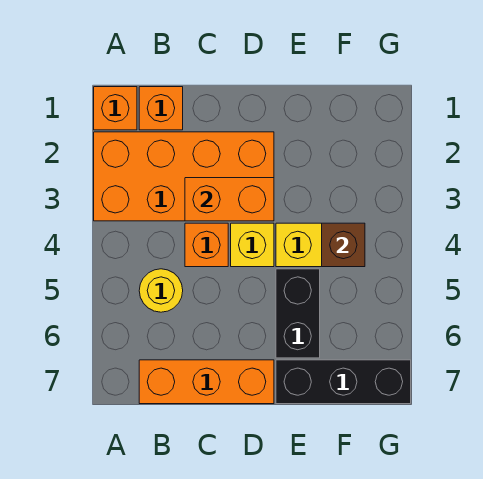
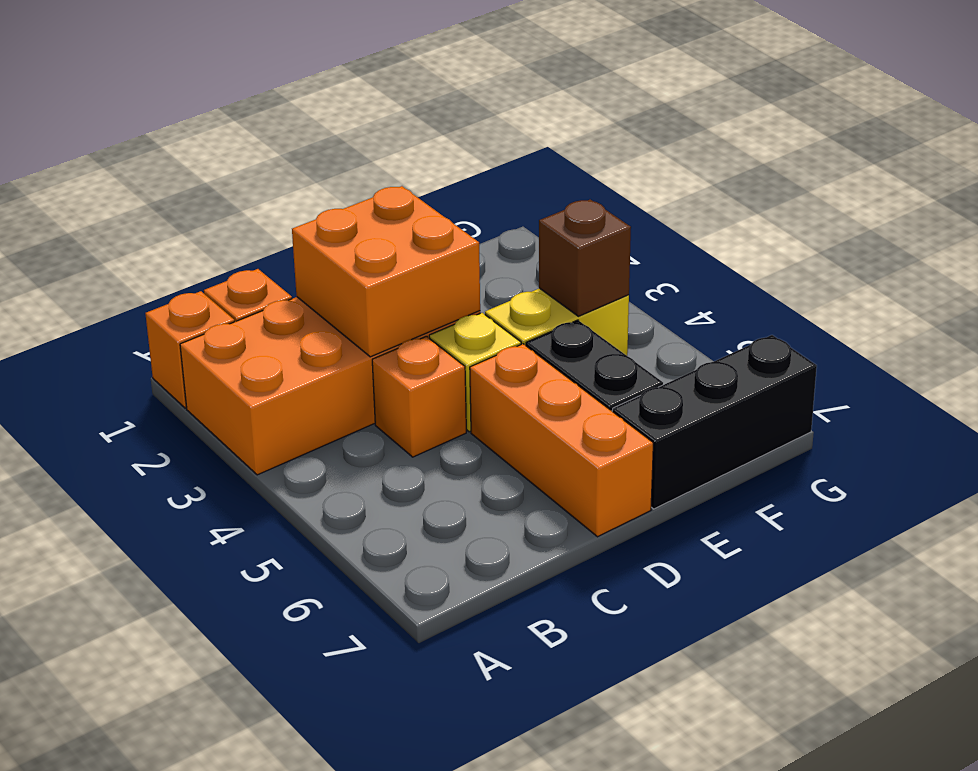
yellow 1x1 round brick [139,269,183,312] -> none
orange 1x3 brick [139,360,274,404] -> orange 1x3 brick turned to [470,344,653,537]
orange 1x2 brick [185,178,274,221] -> orange 2x2 brick [292,186,480,357]

